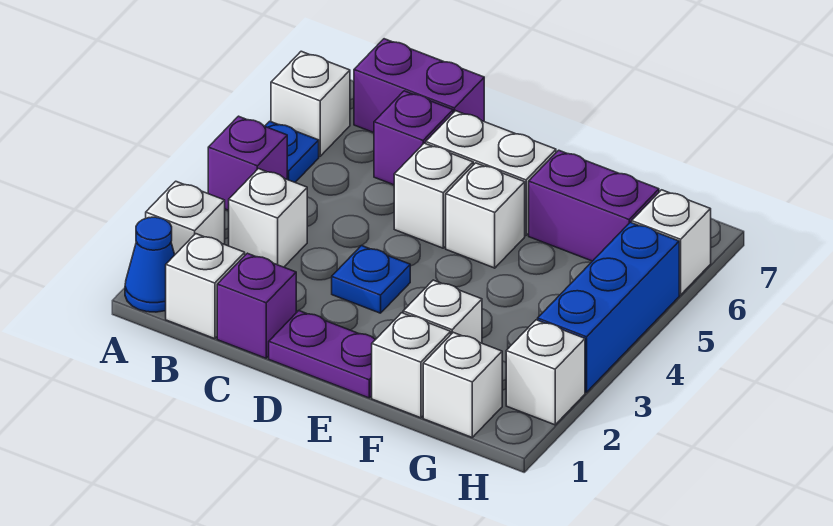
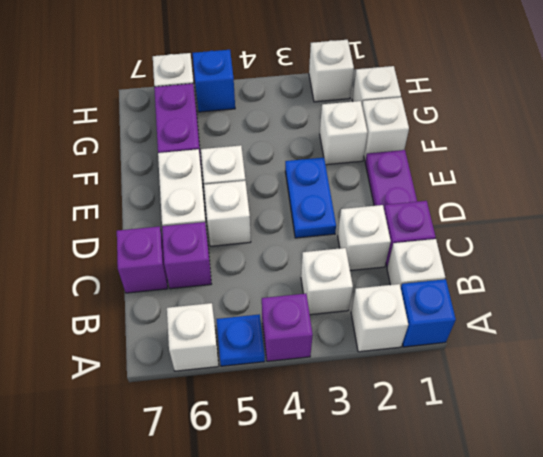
blue 1x1 cone [125,217,175,312] -> blue 1x1 brick [401,279,456,347]
purple 1x2 brick [354,39,484,133] -> purple 1x1 brick [117,226,168,293]
none -> white 1x1 brick [338,205,391,271]
blue 1x1 plate [332,246,410,313] -> blue 1x2 plate [285,157,336,238]
blue 1x3 brick [538,222,679,392] -> blue 1x1 brick [193,50,235,112]

